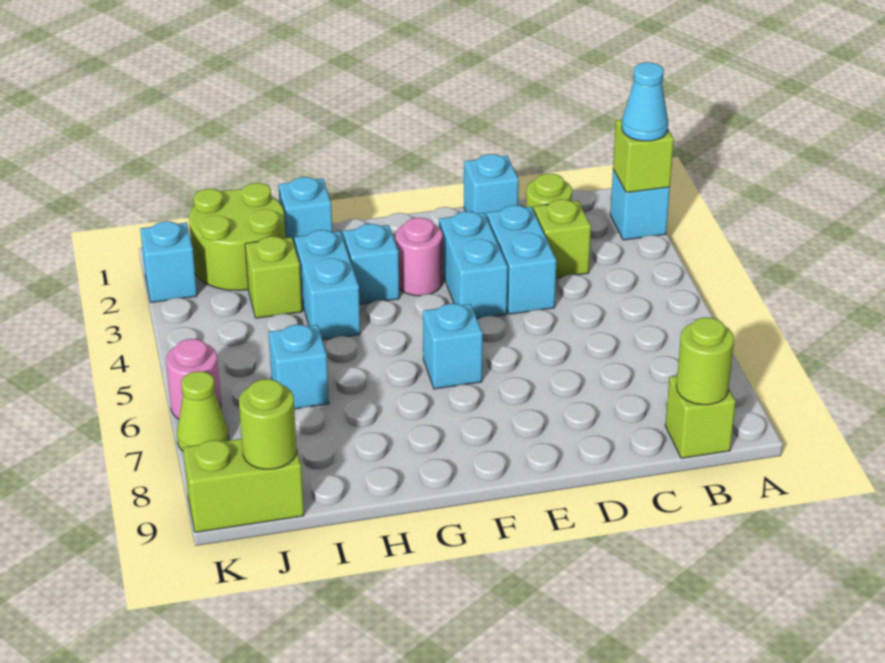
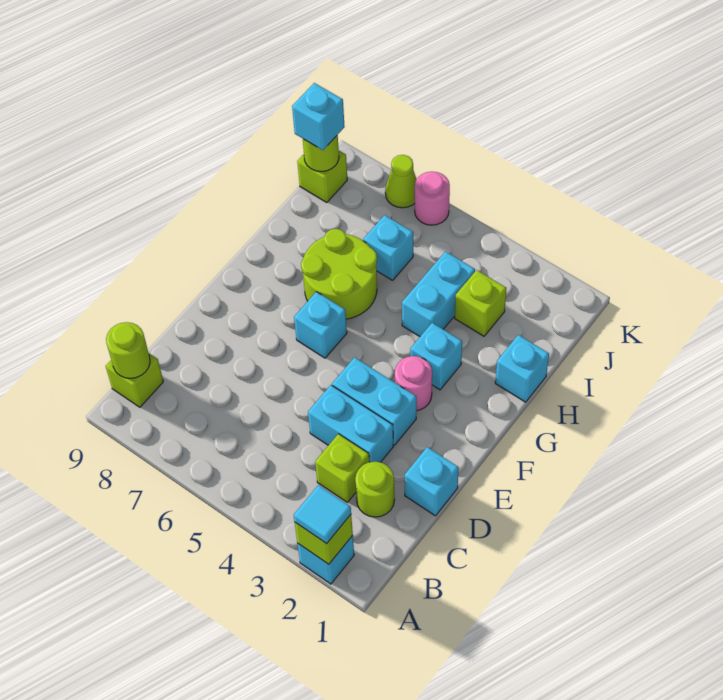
cyan 1x1 cone [622,62,668,141] -> cyan 1x1 tile [294,485,351,544]
cyan 1x2 brick [294,230,360,340] -> cyan 1x2 brick turned to [402,252,475,337]
lime 2x2 round brick [189,183,286,290] -> lime 2x2 round brick moved to [301,229,377,319]
lime 1x2 brick [183,439,304,532] -> lime 1x1 brick [297,151,347,202]
cyan 1x1 brick [140,221,197,302] -> cyan 1x1 brick moved to [292,83,344,150]

